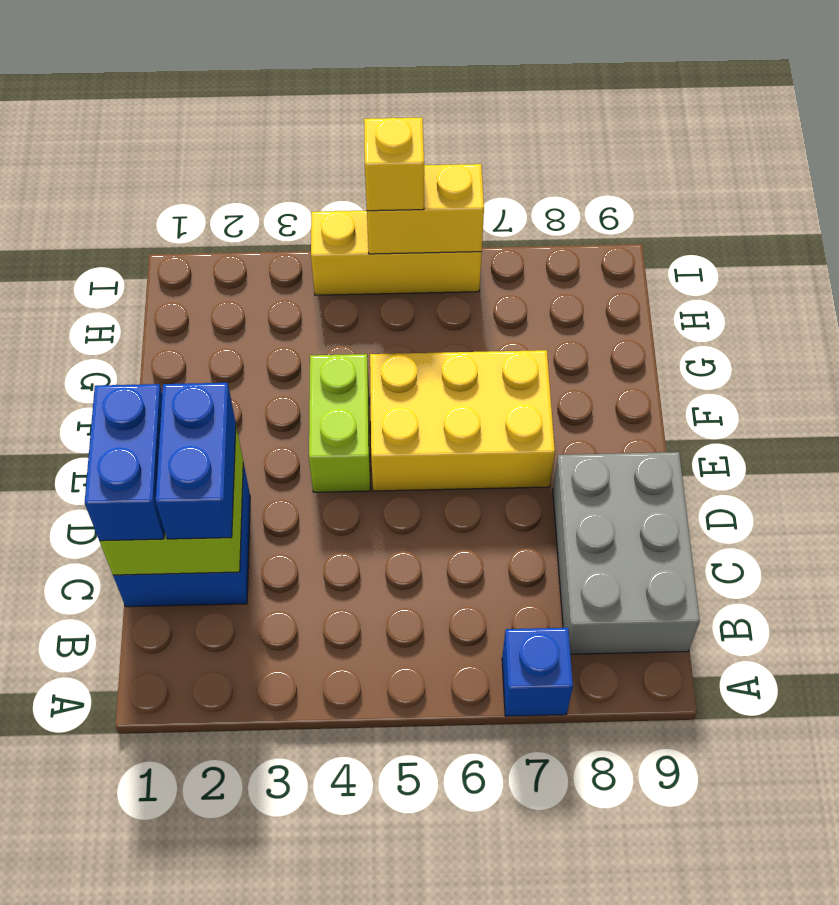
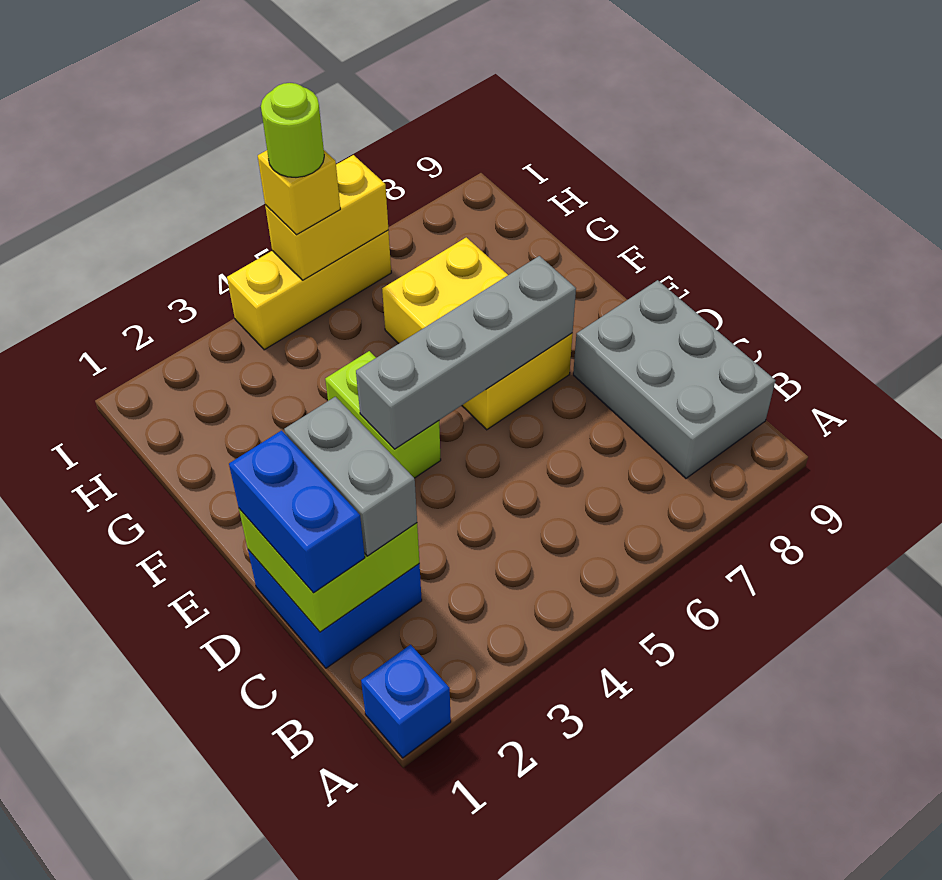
blue 1x1 brick [502,628,573,716] -> blue 1x1 brick moved to [361,645,451,758]
blue 1x2 brick [156,383,236,539] -> grey 1x2 brick [284,397,417,556]
none -> grey 1x4 brick [356,256,576,449]
yellow 2x3 brick [370,350,555,491] -> yellow 2x3 brick turned to [382,237,573,430]
none -> lime 1x1 round brick [261,83,324,177]

